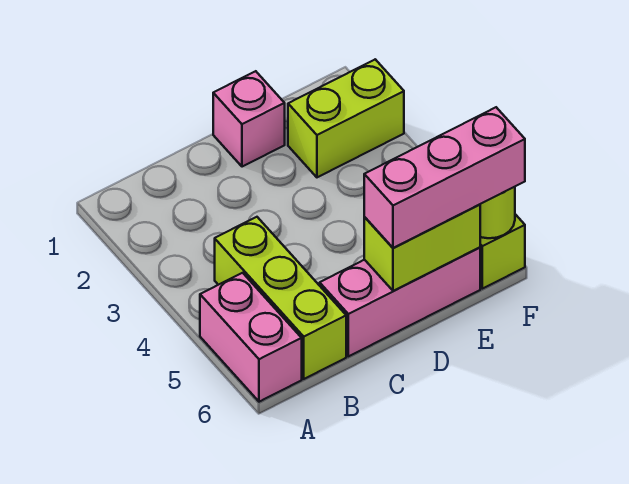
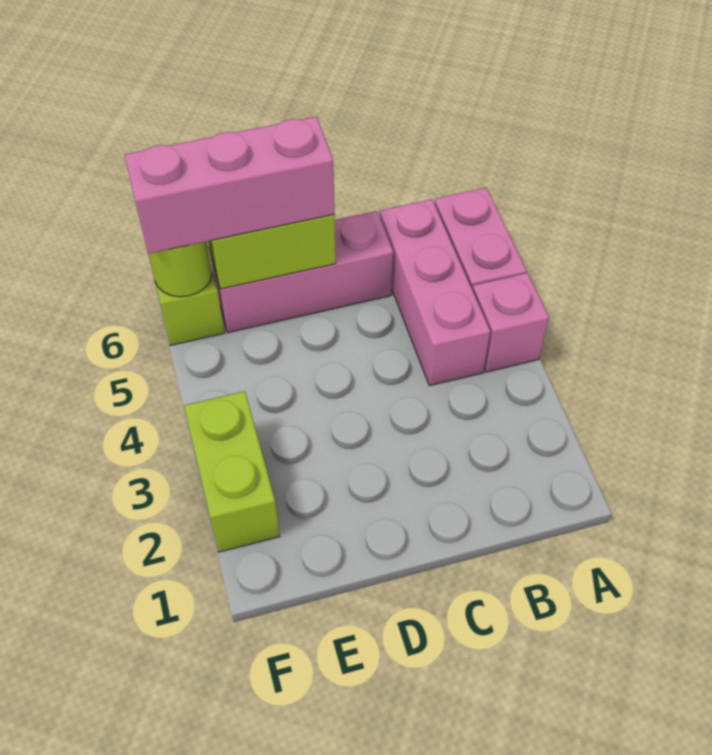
lime 1x3 brick [215,217,346,379] -> pink 1x3 brick [380,199,490,386]
pink 1x1 brick [213,71,285,167] -> pink 1x1 brick moved to [473,273,549,372]
lime 1x2 brick [288,59,404,177] -> lime 1x2 brick turned to [184,391,280,552]

